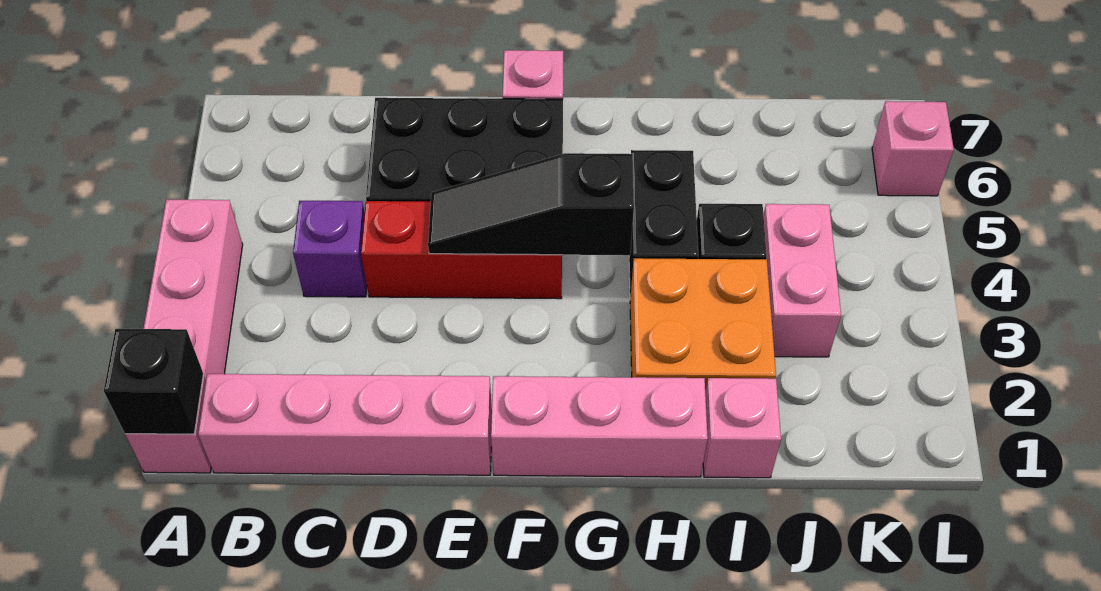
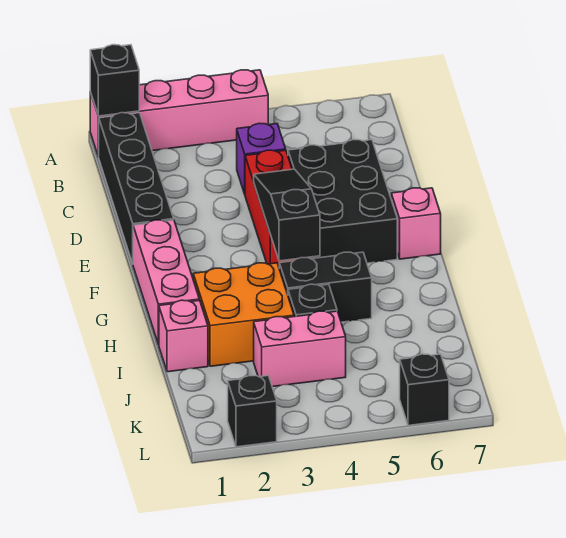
pink 1x4 brick [198,374,492,475] -> black 1x4 brick [99,113,174,263]
none -> black 1x1 brick [228,376,277,447]
pink 1x1 brick [872,101,954,196] -> black 1x1 brick [400,354,449,425]

